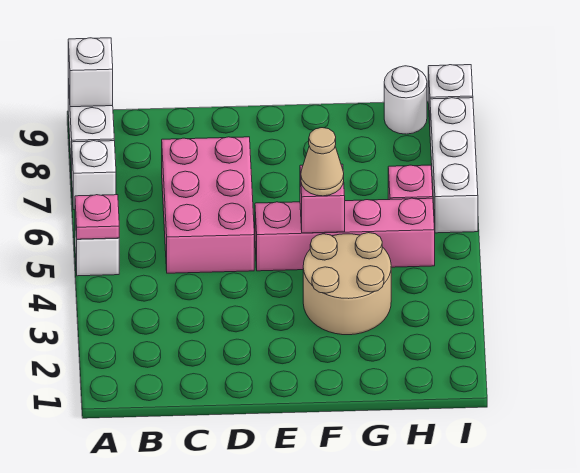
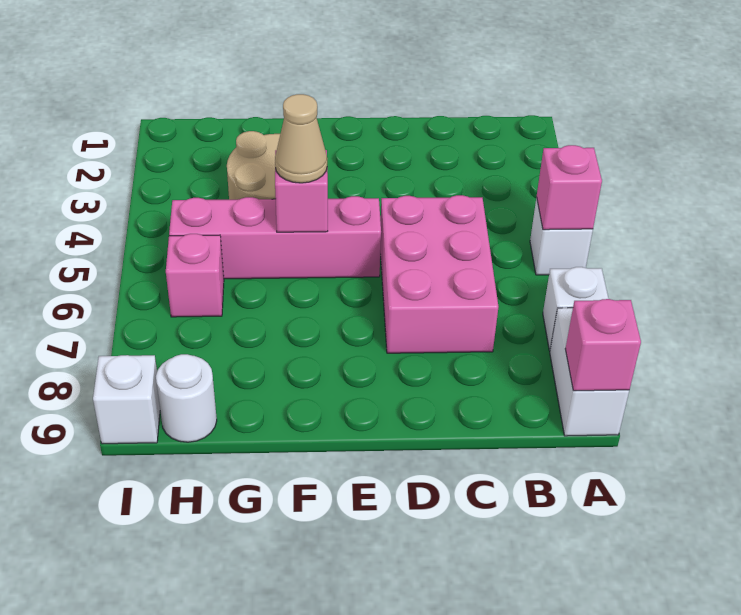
pink 1x1 plate [75,195,119,239] -> pink 1x1 brick [537,145,602,230]
white 1x1 brick [68,38,113,107] -> pink 1x1 brick [565,299,641,391]
white 1x3 brick [430,98,478,233] -> none

